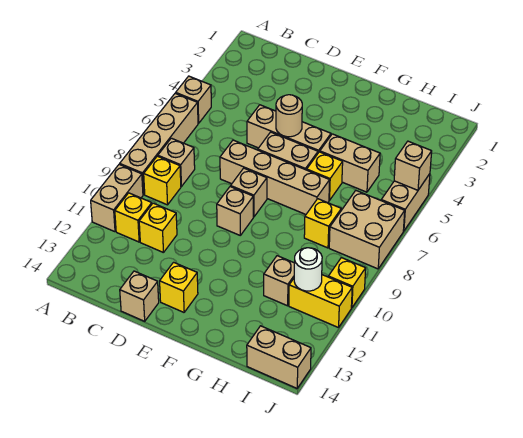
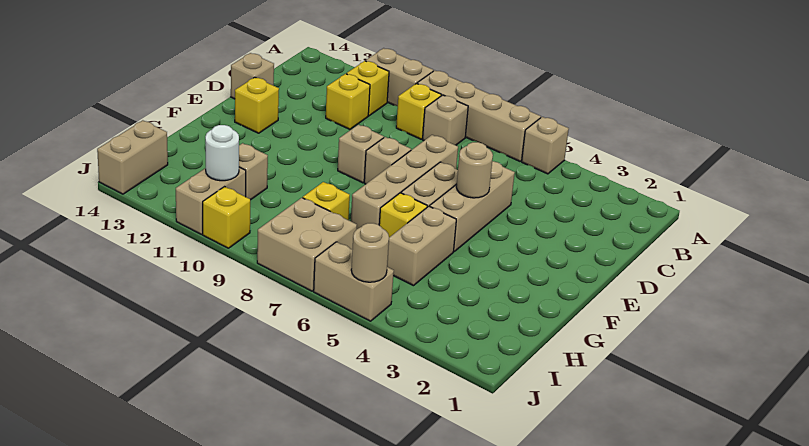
yellow 1x2 brick [289,275,352,328] -> tan 1x2 brick [176,167,246,234]
tan 1x1 brick [394,141,432,190] -> tan 1x1 round brick [351,223,389,282]

